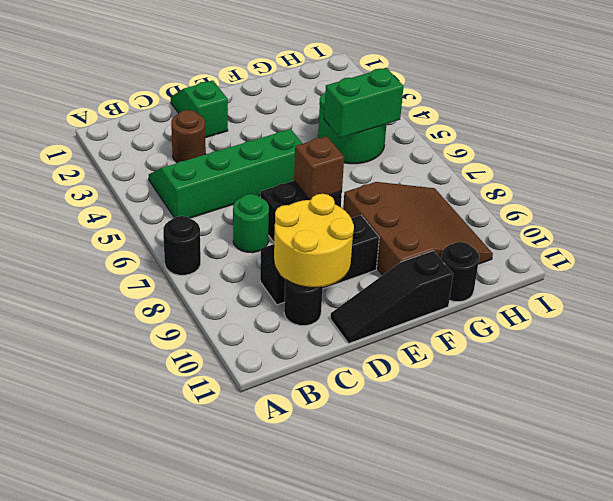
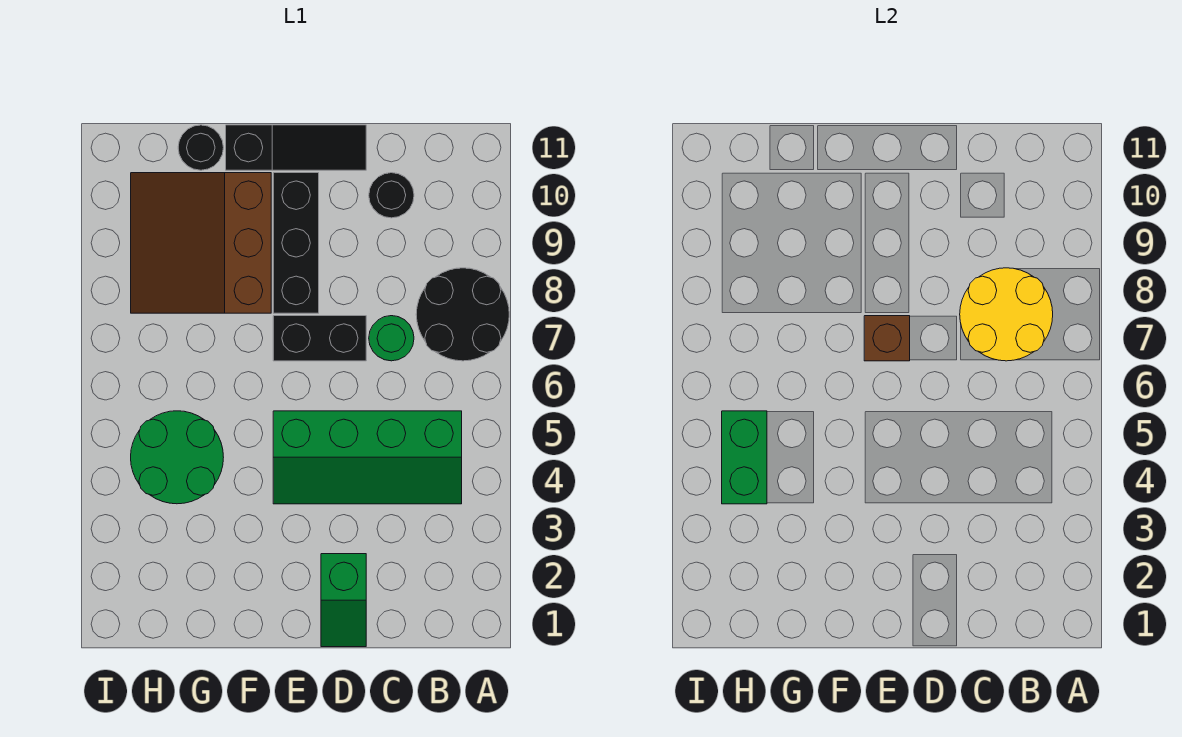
black 1x1 round brick [163,216,201,275] -> black 2x2 round brick [416,268,509,361]
brown 1x1 round brick [171,110,206,163] -> none
black 1x3 brick [260,215,379,305] -> black 1x3 brick turned to [273,173,319,313]
yellow 2x2 round brick [274,194,354,287] -> yellow 2x2 round brick moved to [960,268,1053,361]
green 1x2 brick [324,68,404,138] -> green 1x2 brick turned to [722,411,767,504]

